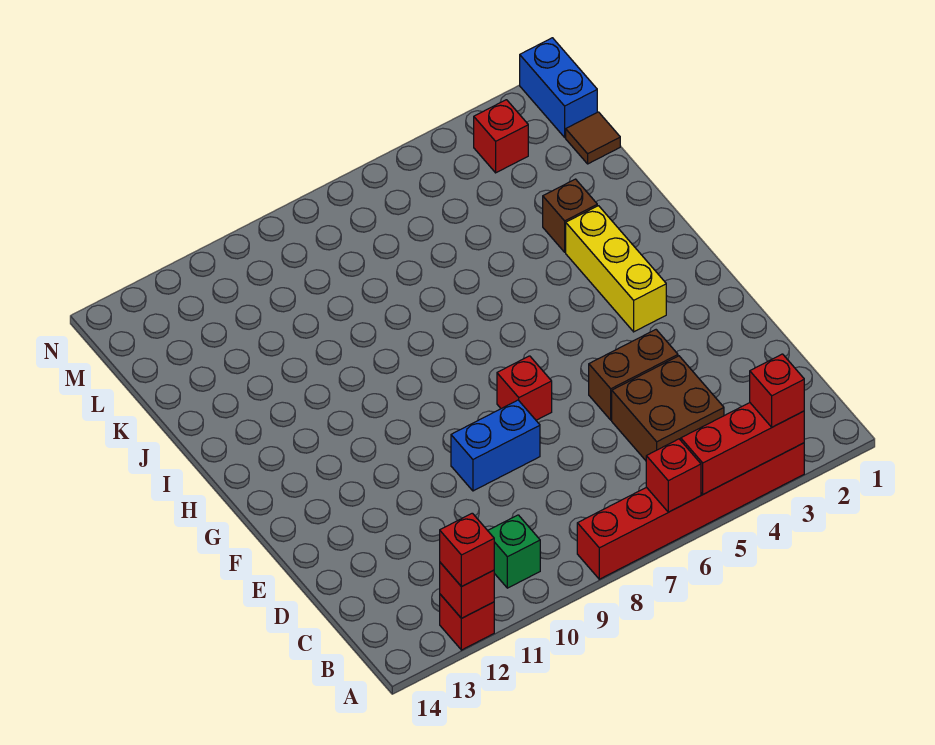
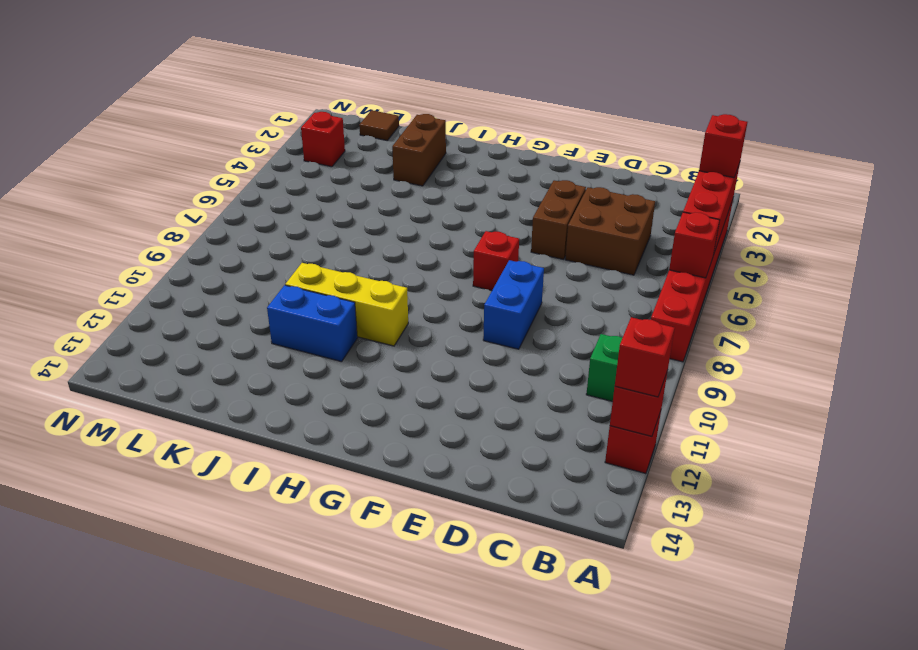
yellow 1x3 brick [566,206,666,332] -> yellow 1x3 brick moved to [285,263,408,346]
brown 1x1 brick [543,179,597,252] -> brown 1x2 brick [392,114,446,186]
blue 1x2 brick [520,38,597,137] -> blue 1x2 brick moved to [267,285,357,362]

